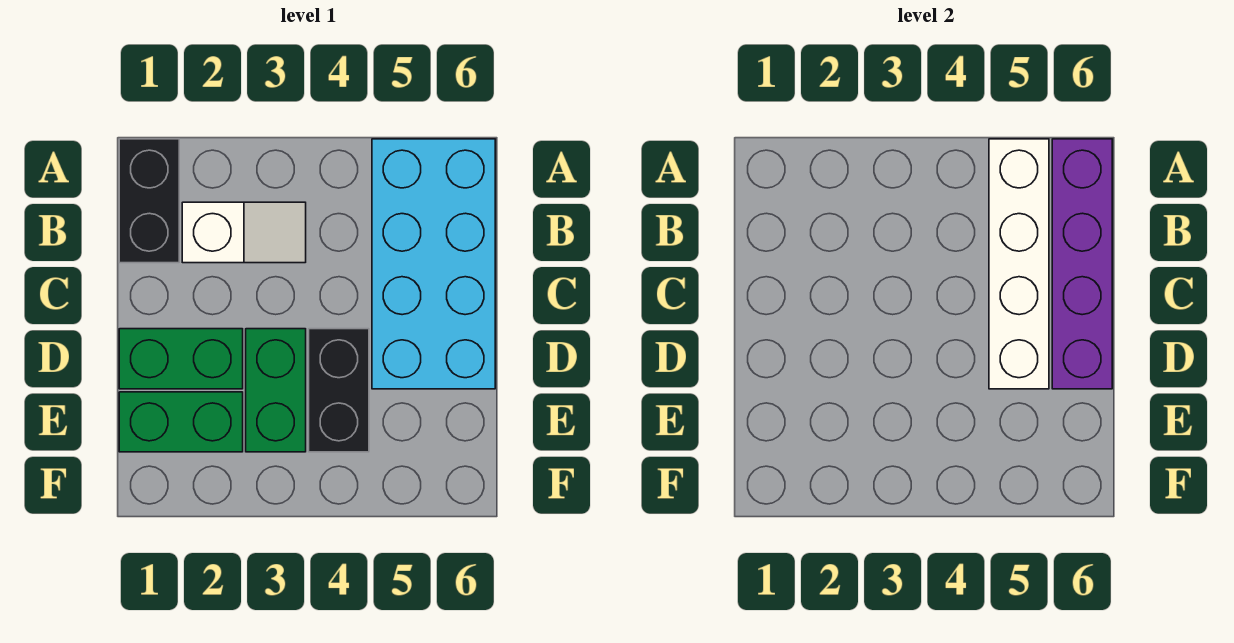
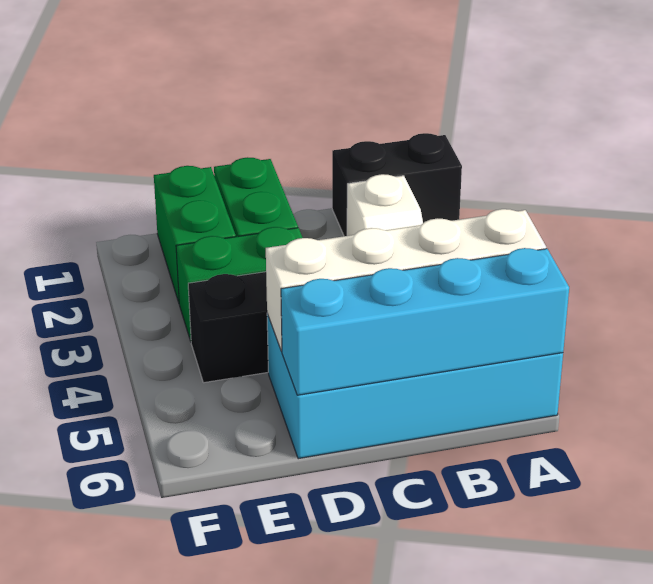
purple 1x4 brick [1052,139,1112,389] -> cyan 1x4 brick [281,248,569,395]

